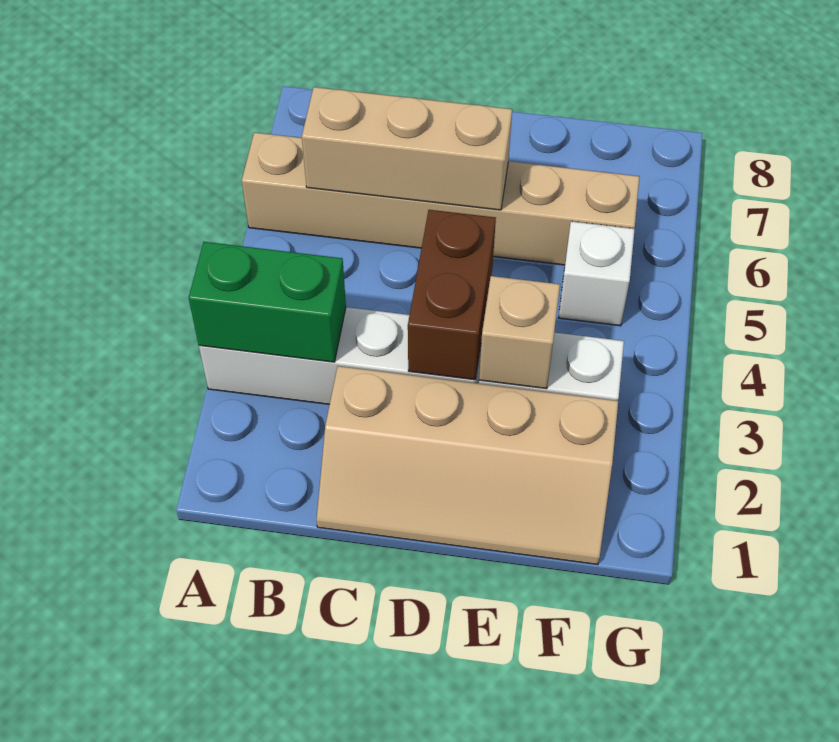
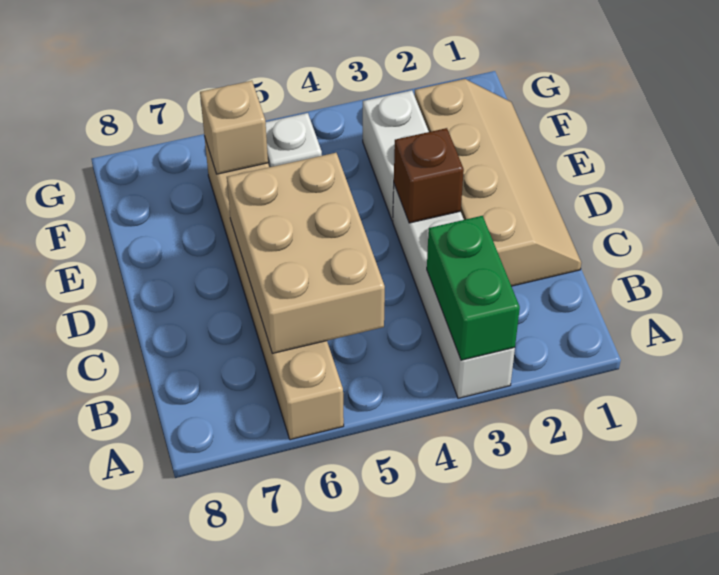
tan 1x3 brick [302,87,512,210] -> tan 2x3 brick [227,153,385,353]
brown 1x2 brick [408,210,496,380] -> brown 1x1 brick [394,128,464,223]
tan 1x1 brick [479,276,560,389] -> tan 1x1 brick moved to [200,81,268,174]

